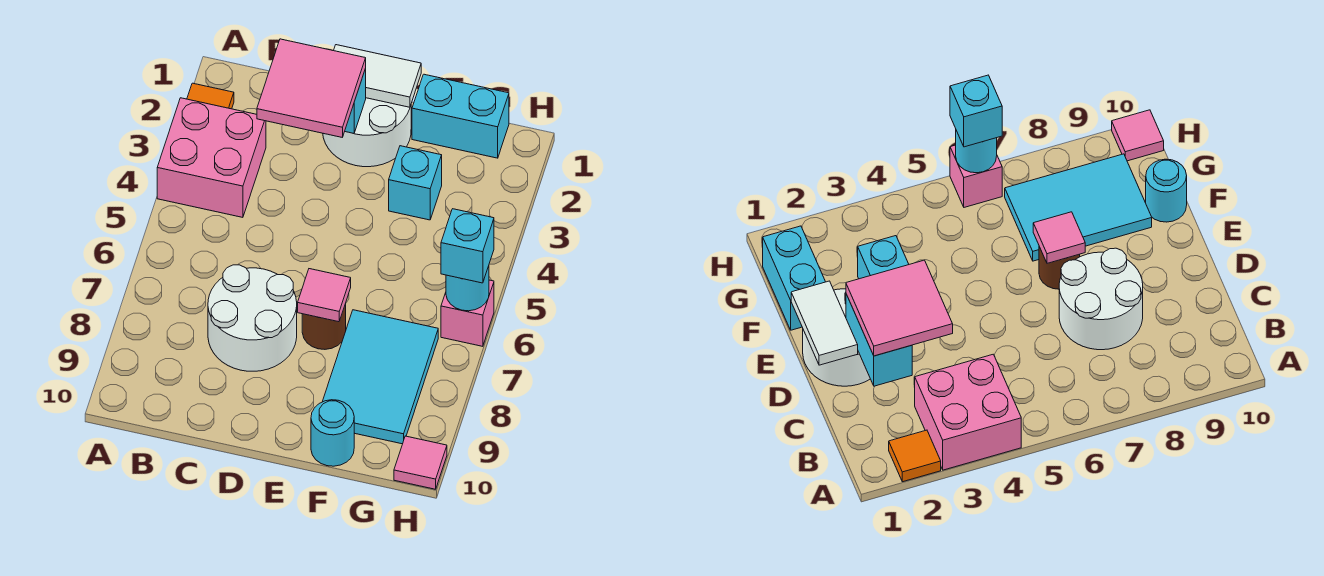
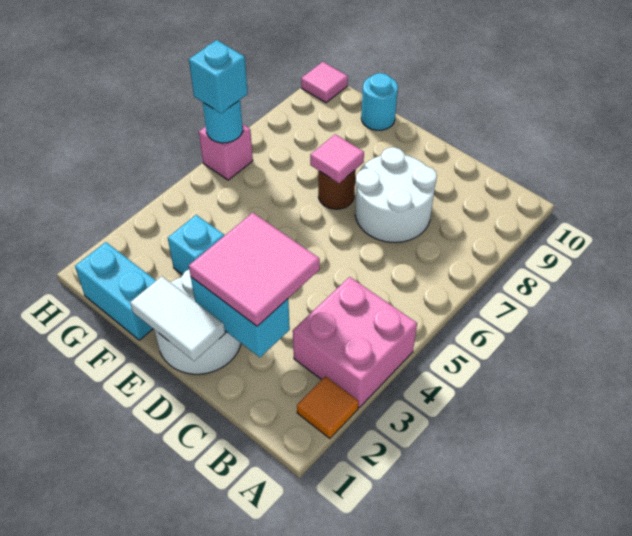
cyan 2x3 tile [322,310,438,444] -> none

